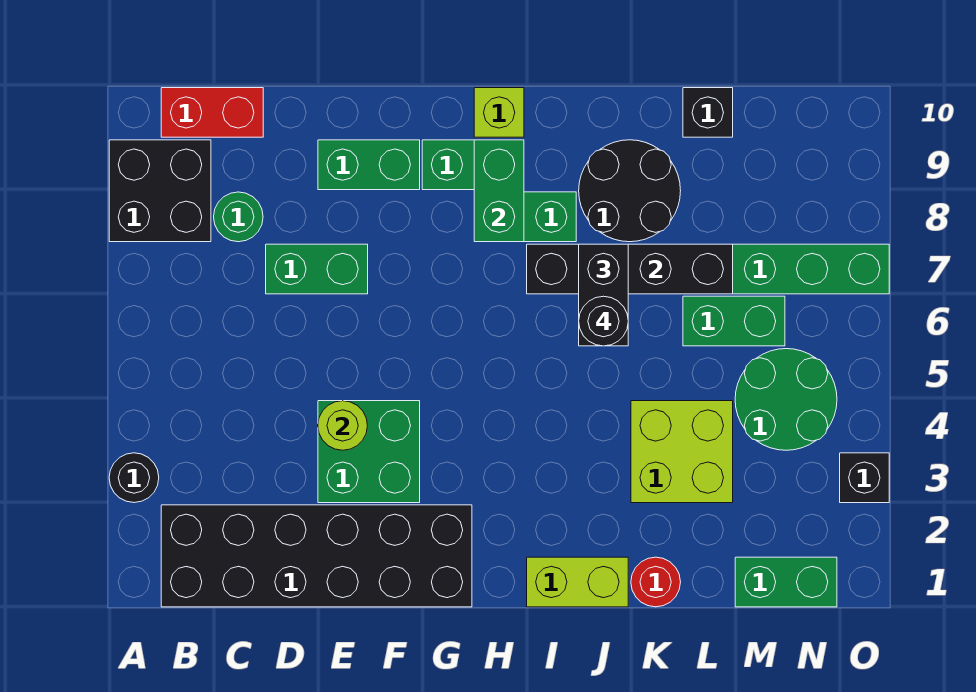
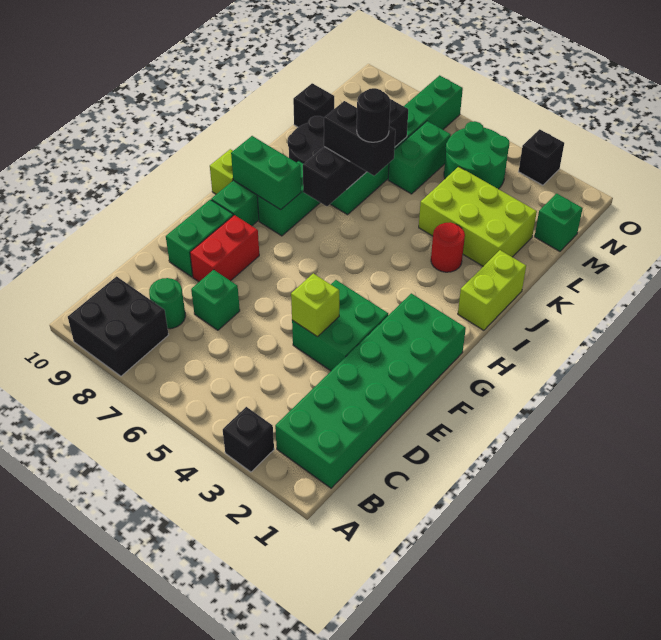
black 1x1 round brick [109,453,159,503] -> black 1x1 brick [223,407,274,472]
black 2x6 brick [161,505,472,607] -> green 2x6 brick [275,293,466,488]
red 1x2 brick [161,88,263,137] -> red 1x2 brick moved to [190,215,259,282]
green 1x2 brick [266,244,368,294] -> green 1x1 brick [191,270,240,330]
lime 1x1 round brick [318,401,367,450] -> lime 1x1 brick [291,273,339,337]
red 1x1 round brick [631,557,680,607] -> red 1x1 round brick moved to [431,222,465,272]
lime 2x2 brick [631,401,733,503] -> lime 2x3 brick [419,167,537,266]
green 1x2 brick [735,557,837,607] -> green 1x1 brick [535,194,583,251]

